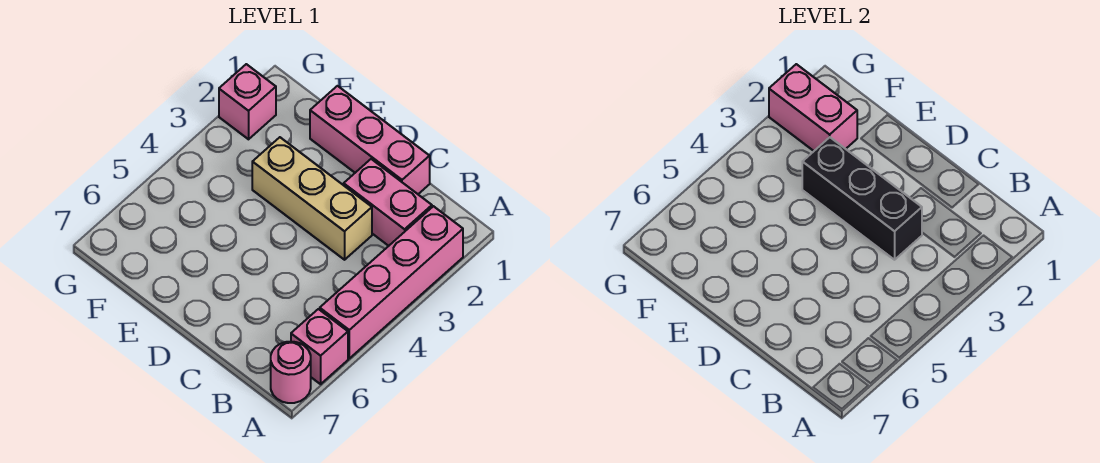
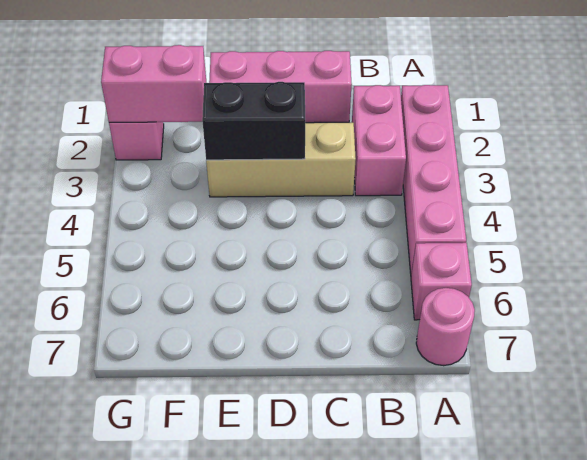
pink 1x2 brick [344,159,432,246] -> pink 1x2 brick turned to [352,85,406,196]
black 1x3 brick [802,137,922,260] -> black 1x2 brick [202,82,305,160]

